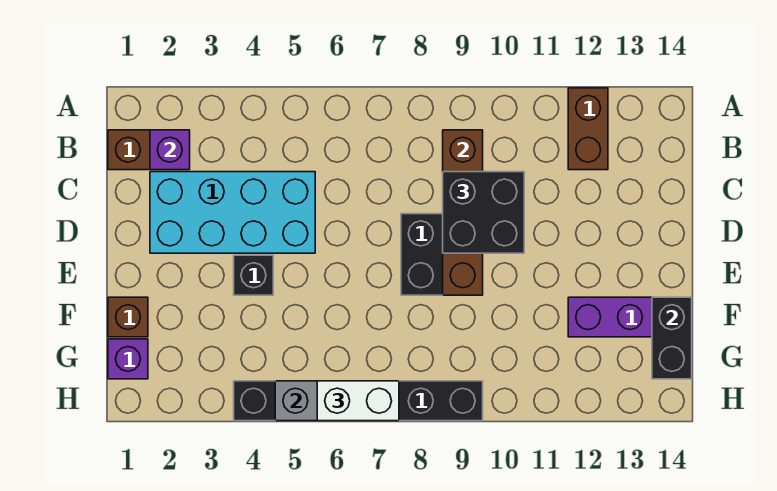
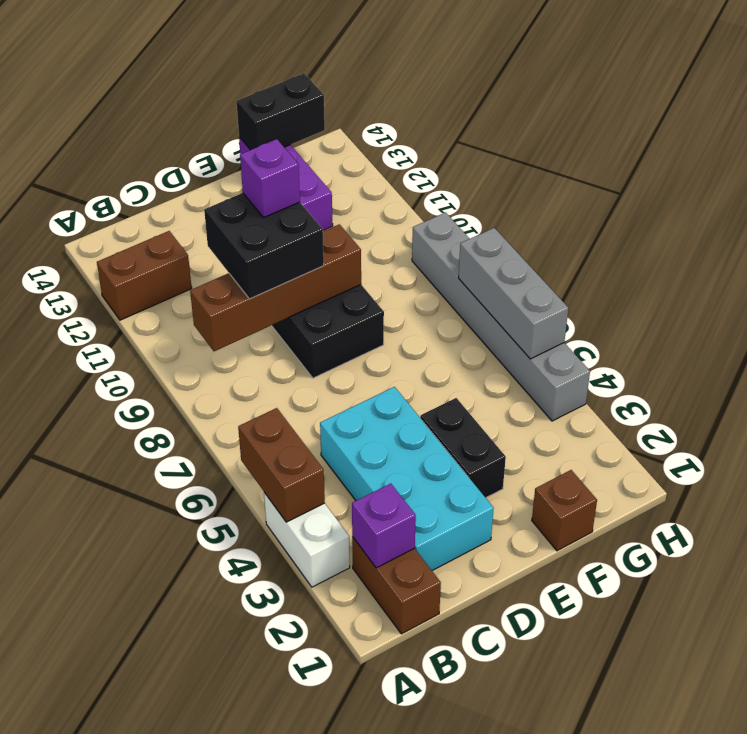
none -> brown 1x2 brick [238,408,325,522]
black 1x1 brick [234,255,273,295] -> black 1x2 brick [420,398,506,498]
purple 1x1 brick [108,339,148,379] -> purple 1x1 brick moved to [240,139,300,217]
black 1x6 brick [234,381,483,421] -> grey 1x6 brick [412,212,590,421]
white 1x2 brick [317,381,399,421] -> white 1x2 brick moved to [264,492,350,587]

